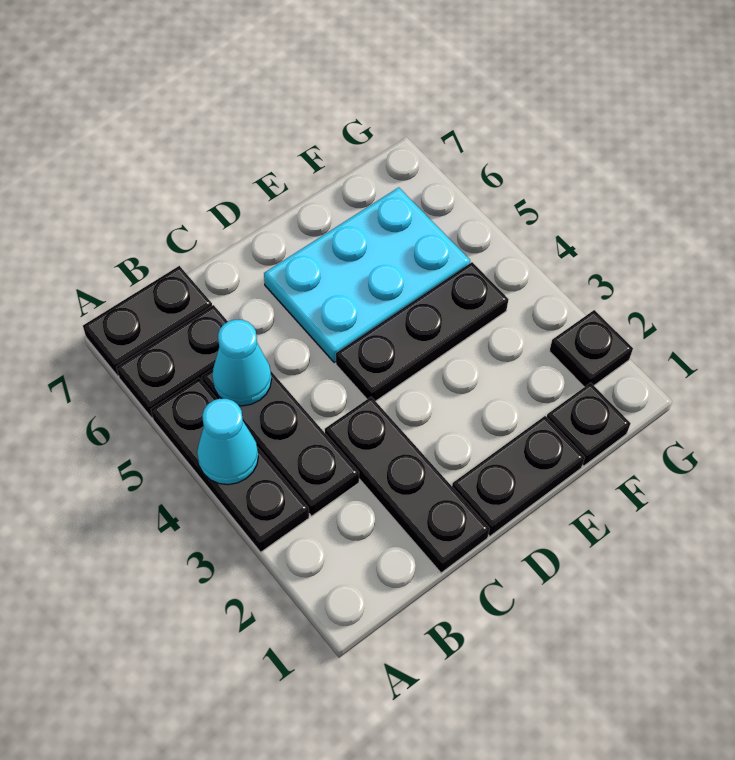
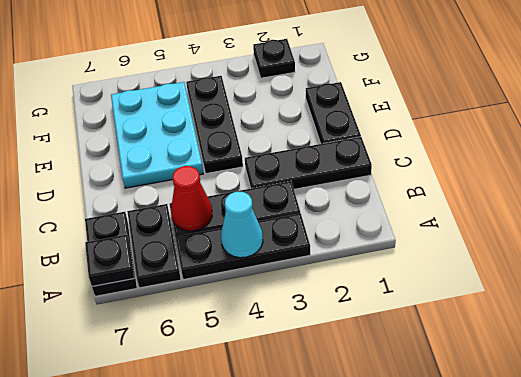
cyan 1x1 cone [212,319,272,406] -> red 1x1 cone [171,166,212,231]
black 1x1 plate [547,383,630,466] -> black 1x1 plate moved to [85,235,134,286]

